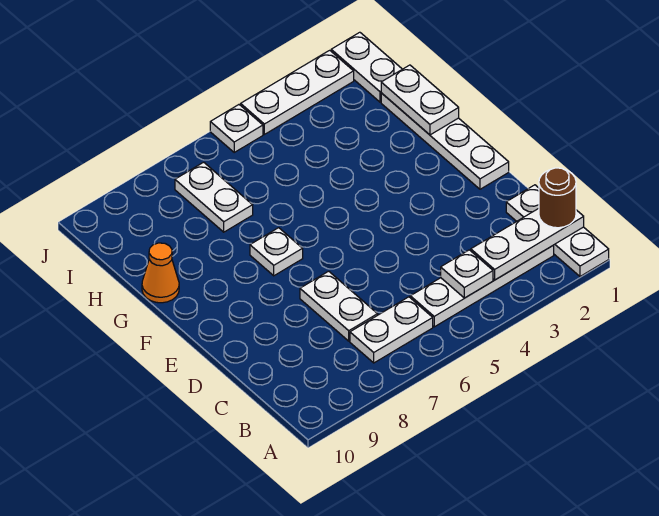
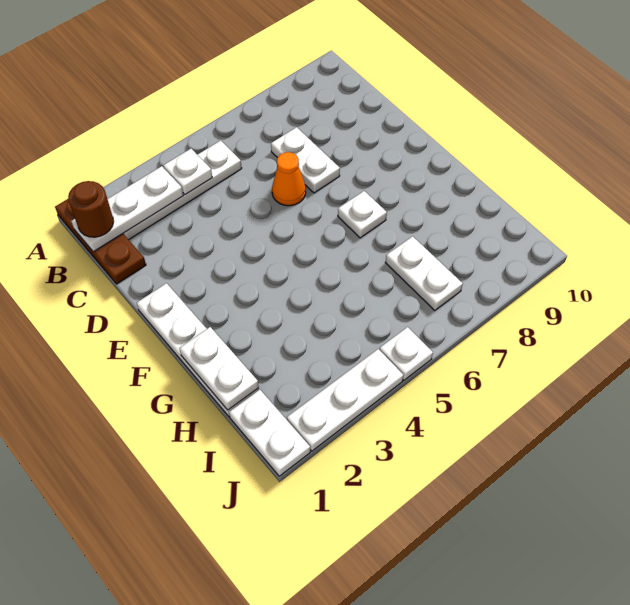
white 1x3 plate [506,185,609,276] -> brown 1x3 plate [55,199,146,284]
white 1x2 plate [350,297,433,363] -> none
orange 1x1 cone [142,243,179,303] -> orange 1x1 cone moved to [272,152,306,206]

